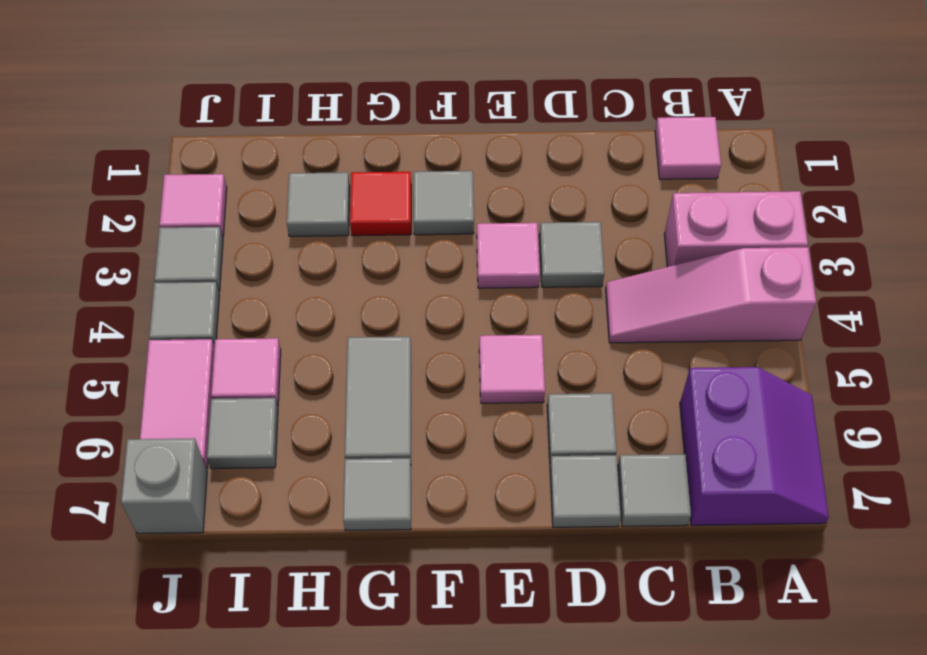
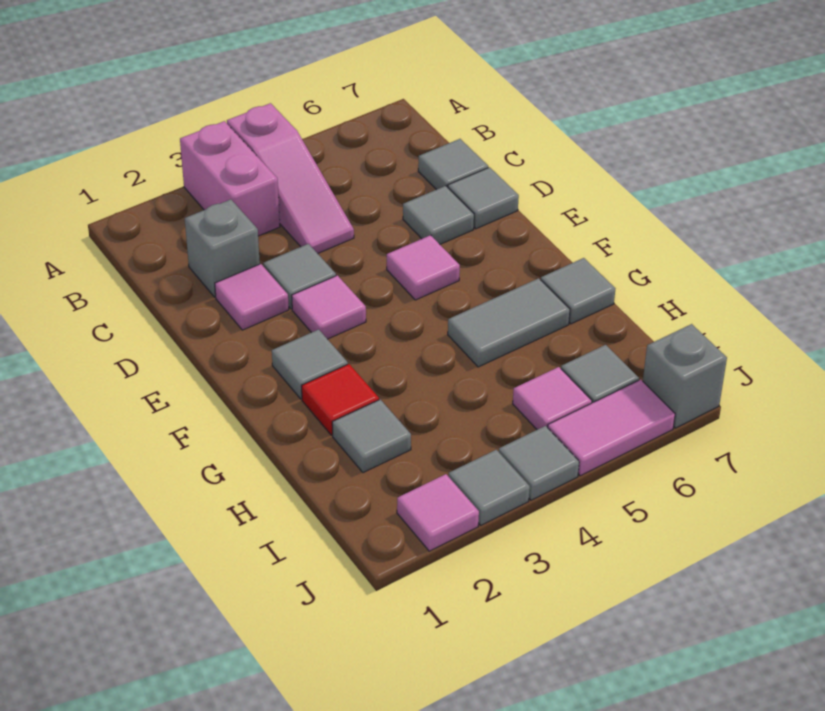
purple 2x2 slope [680,367,829,525] -> none
pink 1x1 tile [655,117,721,179] -> pink 1x1 tile moved to [215,264,289,330]
none -> grey 1x1 brick [185,199,260,297]

